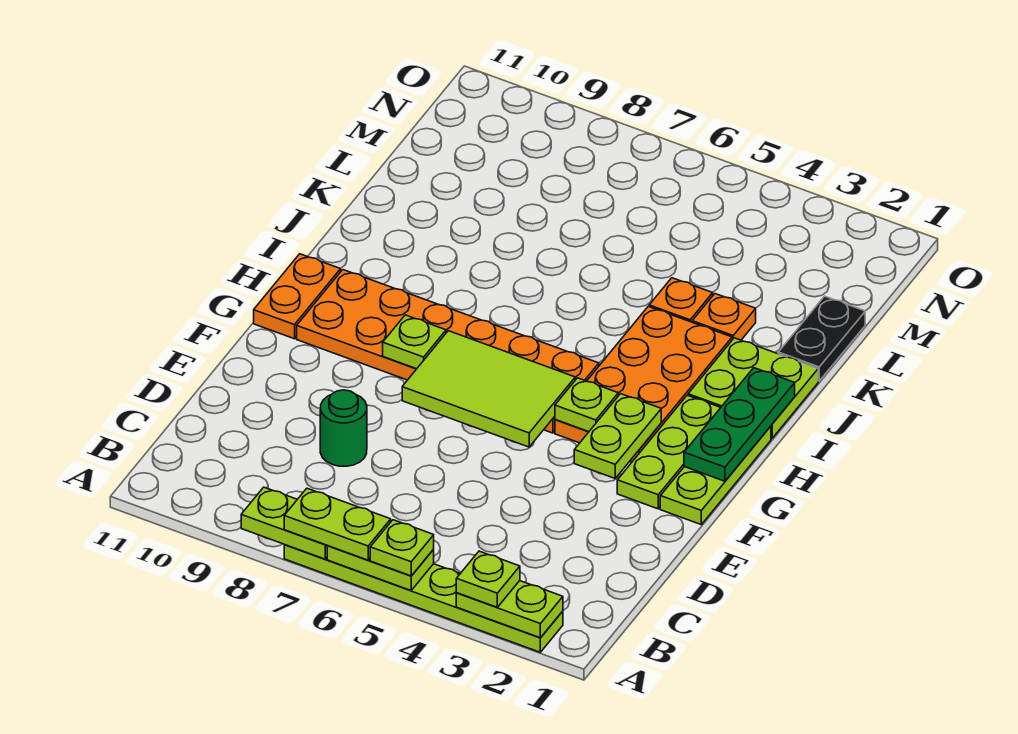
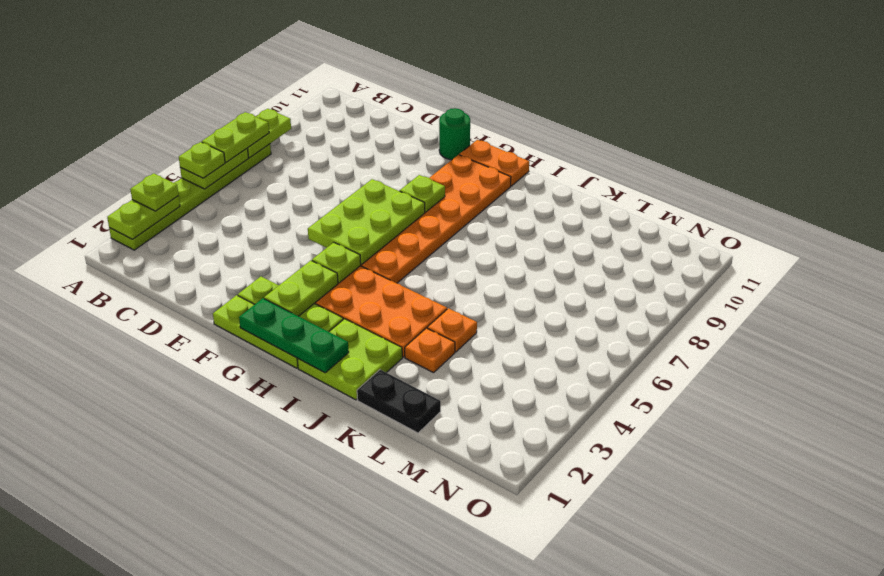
green 1x1 round brick [320,390,367,466] -> green 1x1 round brick moved to [439,108,470,160]
lime 1x2 plate [574,394,661,478] -> lime 1x2 plate turned to [264,261,338,316]
lime 2x3 tile [402,331,575,447] -> lime 2x3 plate [308,179,425,265]

